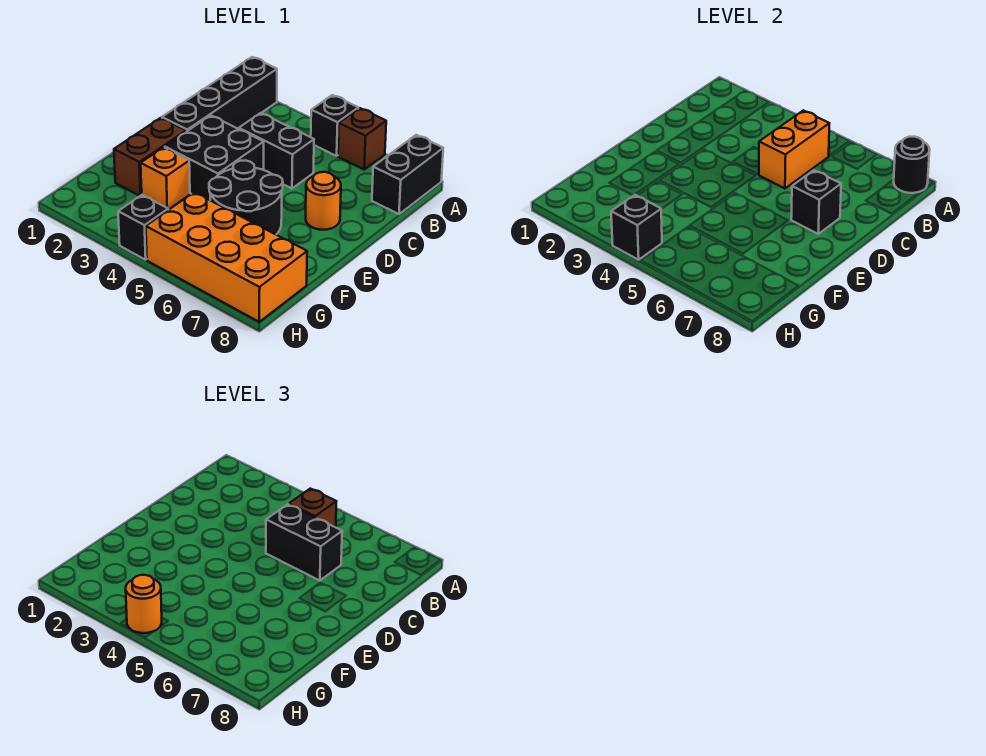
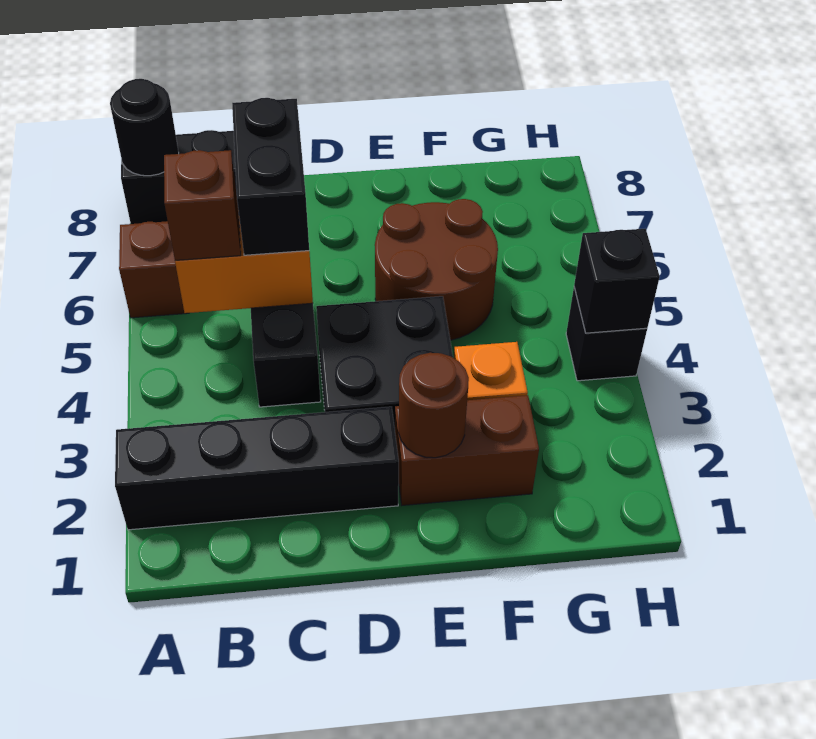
black 1x1 brick [311,95,358,156] -> none
orange 1x1 round brick [306,172,341,230] -> none
black 1x1 brick [791,170,841,234] -> none
none -> brown 1x1 round brick [399,353,469,458]
black 2x2 round brick [209,160,283,235] -> brown 2x2 round brick [375,199,498,340]
orange 2x4 brick [146,192,307,322] -> none
orange 1x1 round brick [126,575,162,633] -> none

